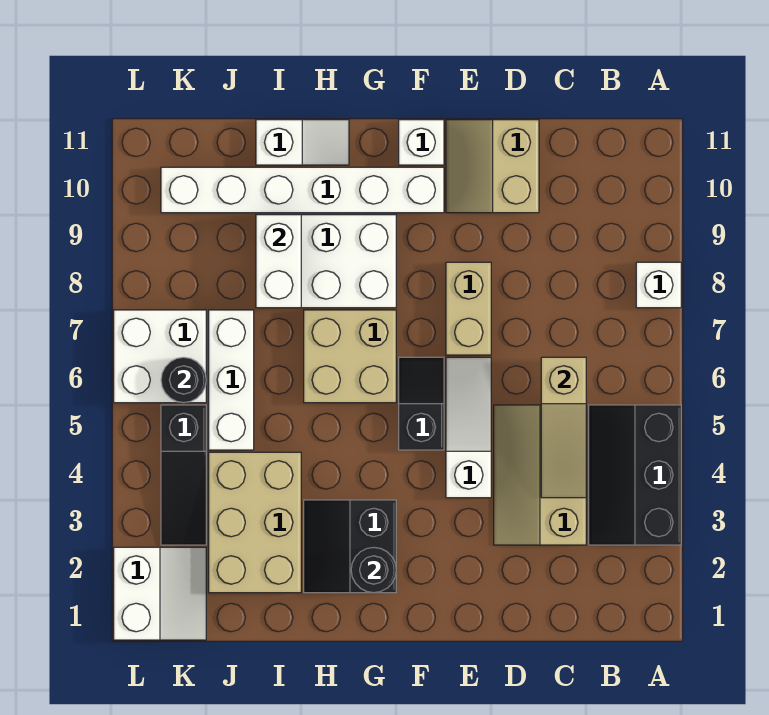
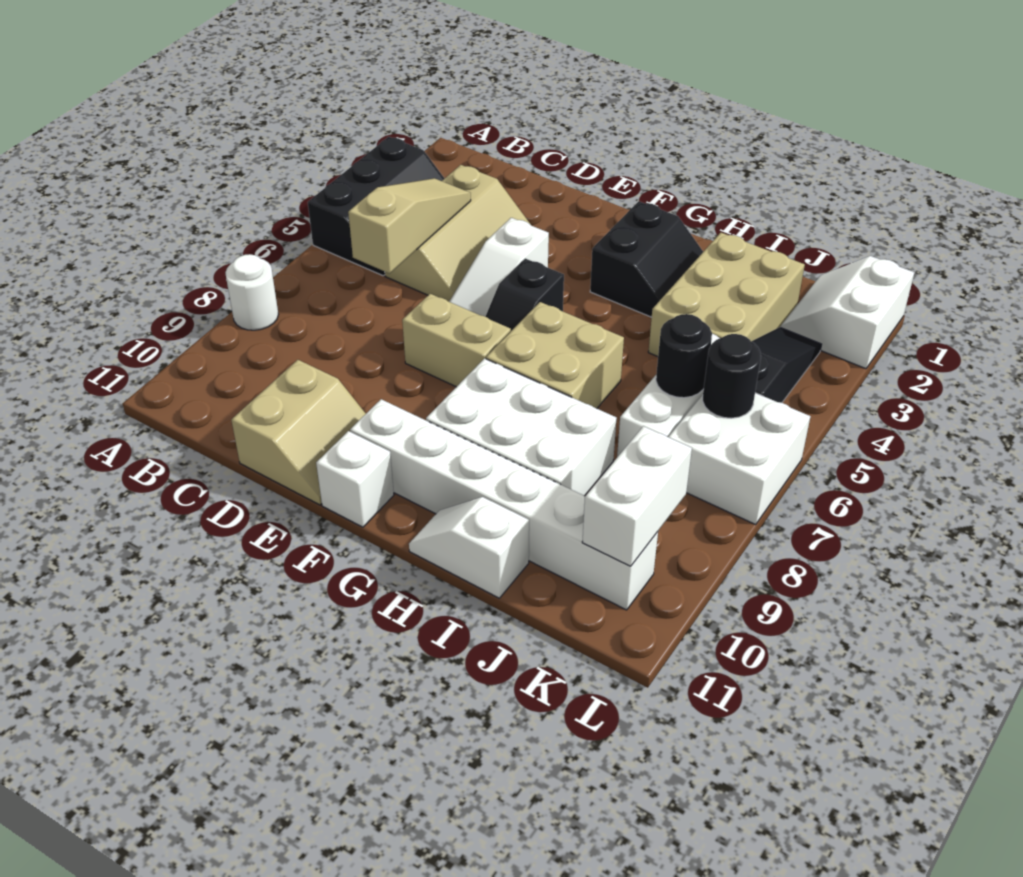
white 1x1 brick [636,262,681,308] -> white 1x1 round brick [225,254,278,330]
tan 1x2 brick [446,262,491,355] -> tan 1x2 brick turned to [402,294,511,387]
black 1x1 round brick [351,547,396,593] -> black 1x1 round brick moved to [656,314,712,398]
white 1x2 brick [256,215,301,308] -> white 1x2 brick moved to [582,426,692,566]

